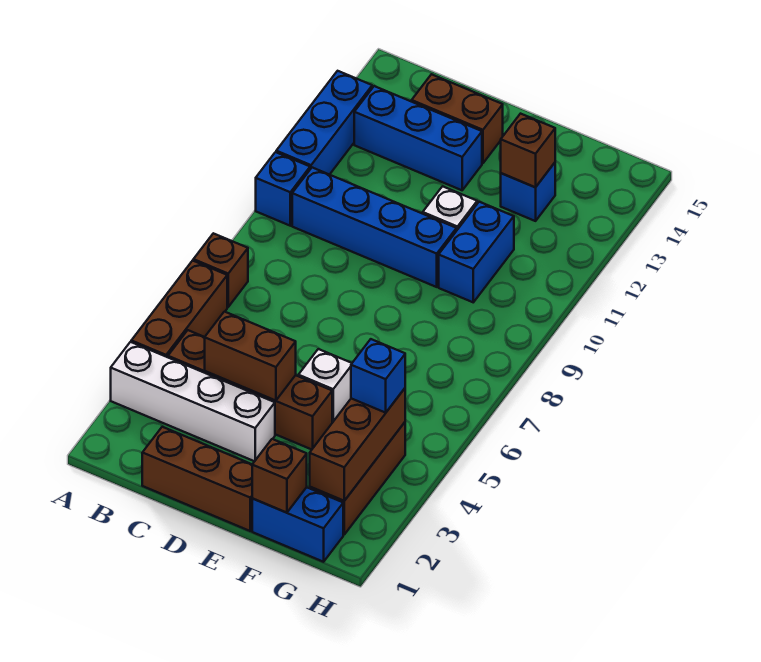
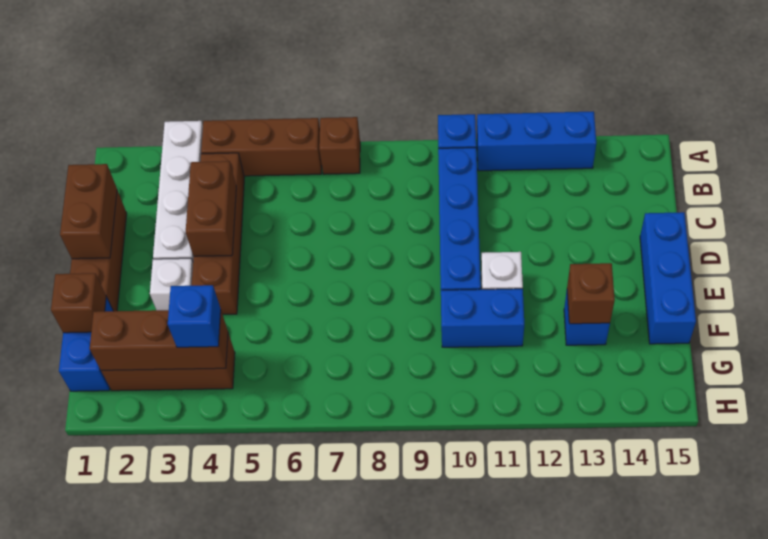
blue 1x3 brick [354,86,482,190] -> blue 1x3 brick moved to [640,212,696,344]
brown 1x2 brick [412,74,503,163] -> brown 1x2 brick moved to [60,164,117,259]
white 1x1 brick [298,349,352,423] -> white 1x1 brick moved to [150,258,193,310]

